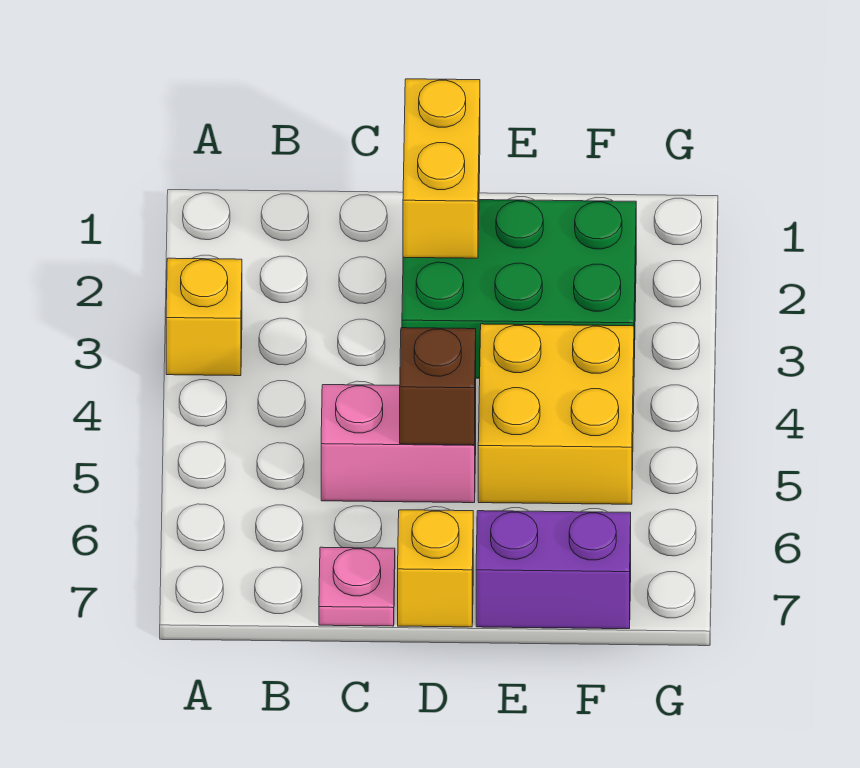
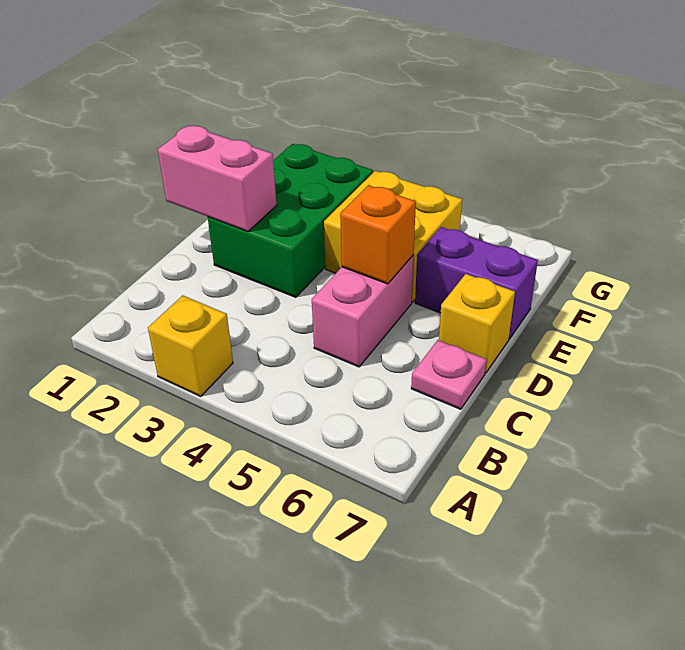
yellow 1x2 brick [403,79,480,258] -> pink 1x2 brick [158,126,277,231]
brown 1x1 brick [400,328,476,445] -> orange 1x1 brick [340,185,416,284]
purple 1x2 brick [476,511,631,629] -> purple 1x2 brick turned to [415,227,538,339]

